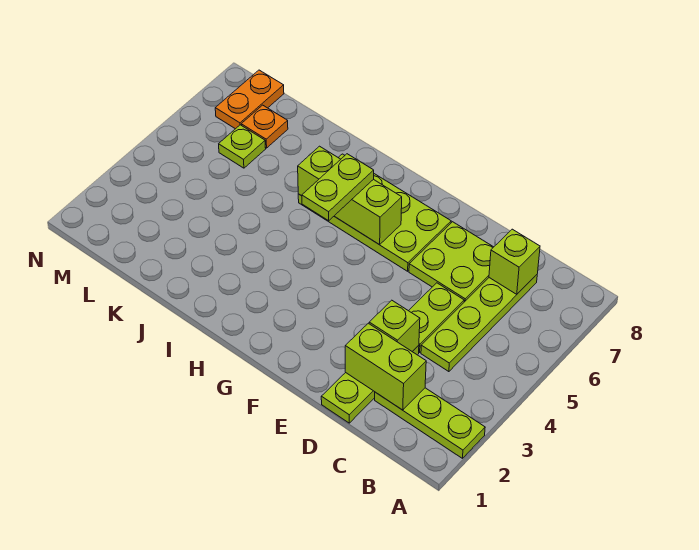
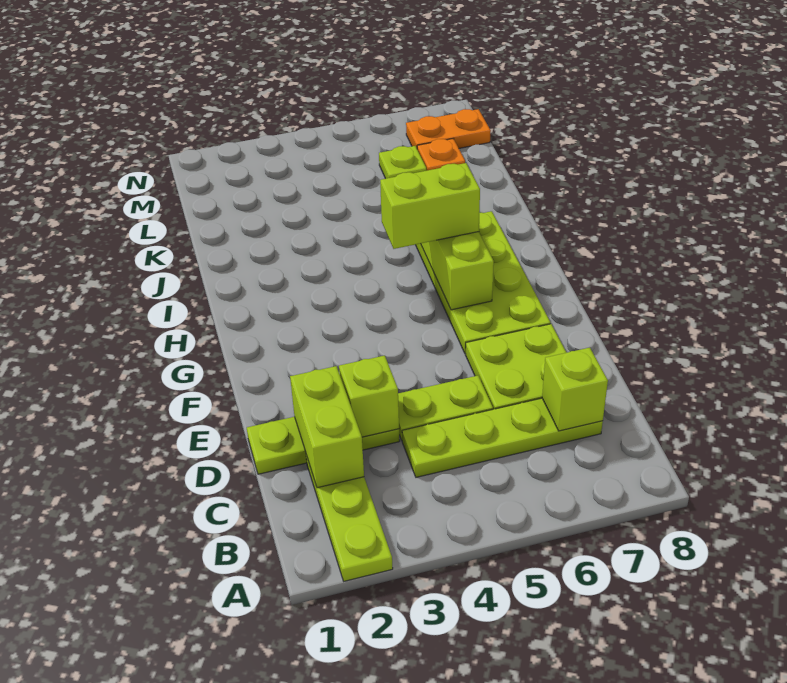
lime 1x2 plate [302,154,374,221] -> lime 1x2 brick [380,163,480,249]

